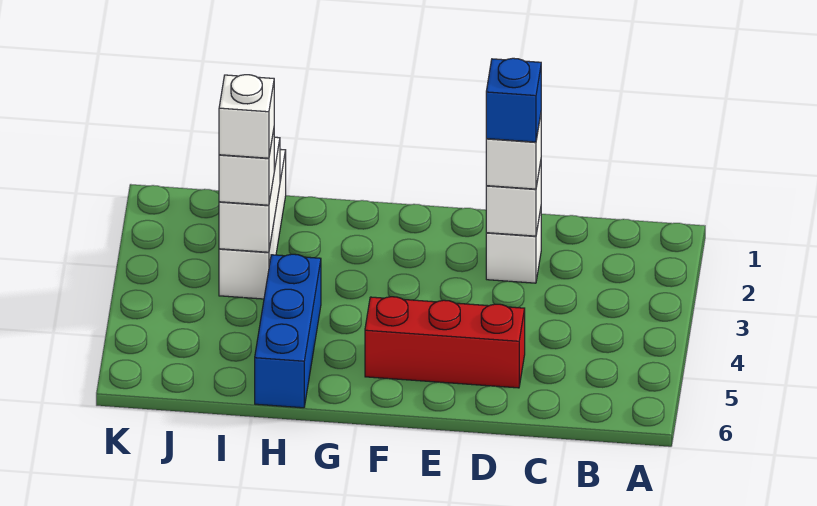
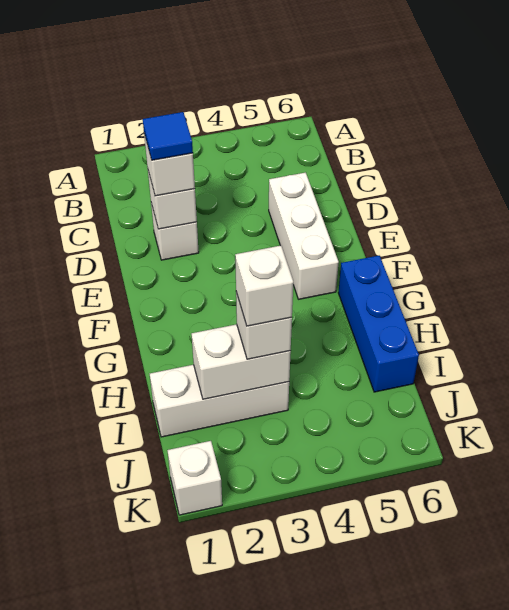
blue 1x1 brick [486,58,541,142] -> blue 1x1 tile [143,112,193,160]
red 1x3 brick [365,297,525,388] -> white 1x3 brick [269,172,339,299]
blue 1x3 brick [255,254,321,408] -> blue 1x3 brick turned to [338,256,419,392]
none -> white 1x1 brick [167,441,222,515]

